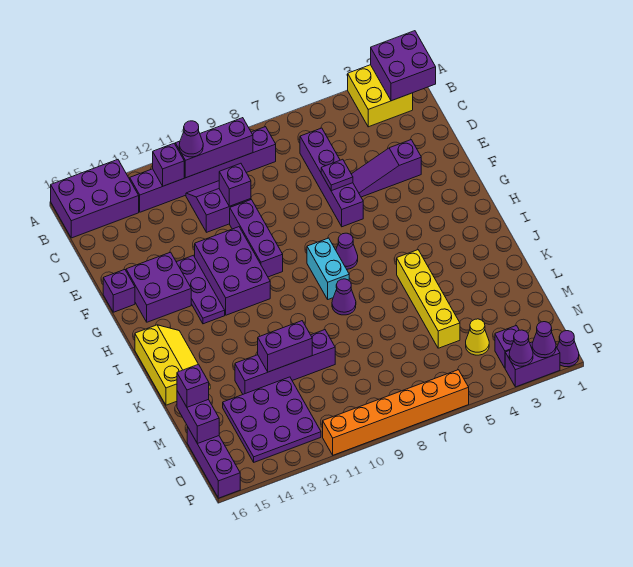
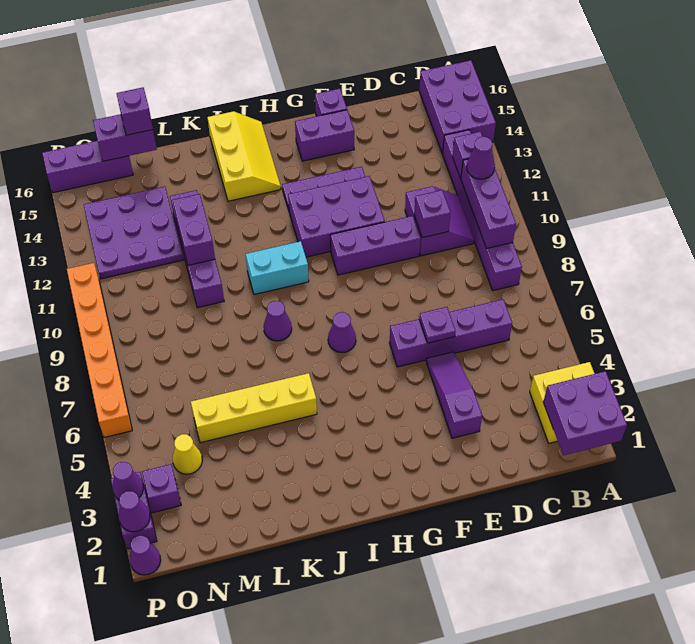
purple 2x2 brick [126,252,191,322] -> purple 1x2 brick [295,110,354,161]
cyan 1x2 brick [307,238,349,299] -> cyan 1x2 brick moved to [246,241,309,294]
yellow 2x3 slope [135,325,210,405] -> yellow 2x3 slope turned to [207,111,281,201]

